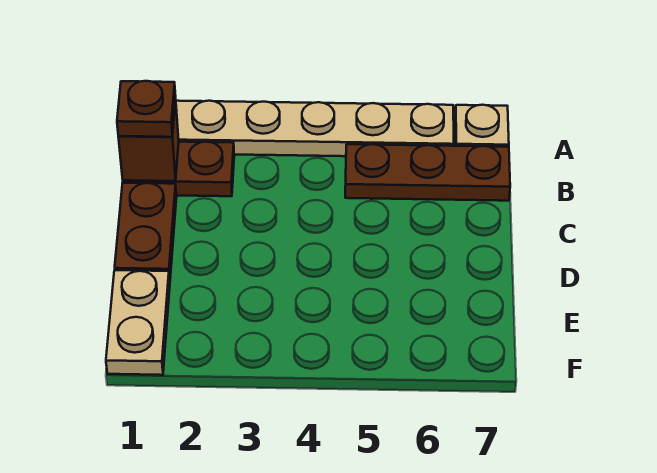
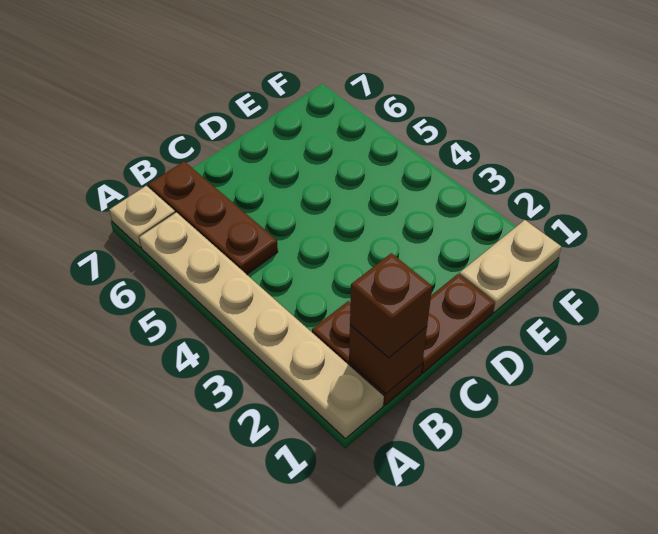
brown 1x1 plate [117,81,176,137] -> brown 1x1 brick [350,253,432,358]

